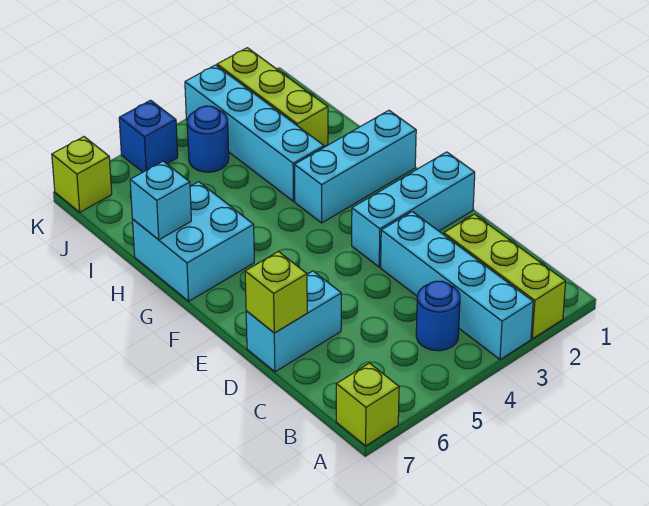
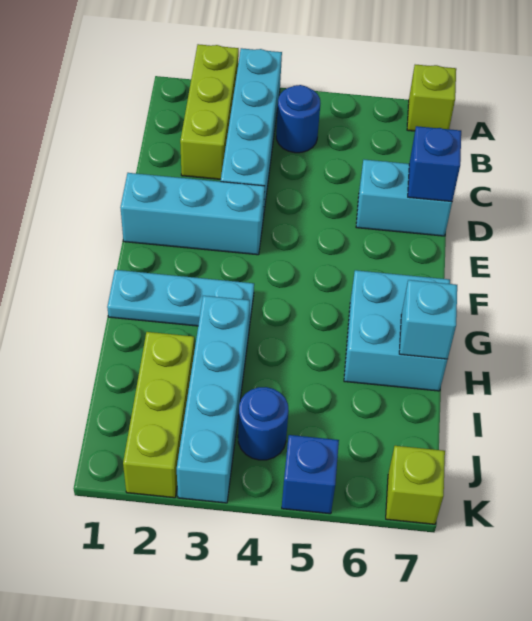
lime 1x1 brick [245,252,307,333] -> blue 1x1 brick [408,126,461,202]
cyan 1x3 brick [295,110,416,223] -> cyan 1x3 plate [107,270,254,328]

